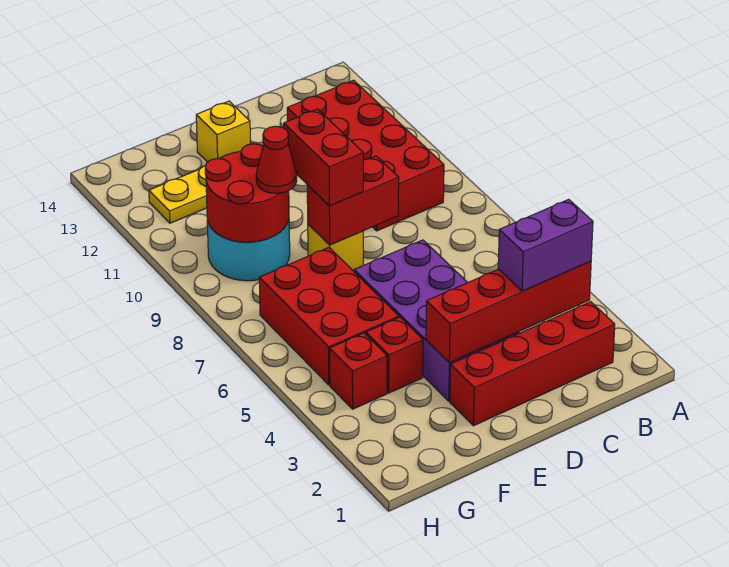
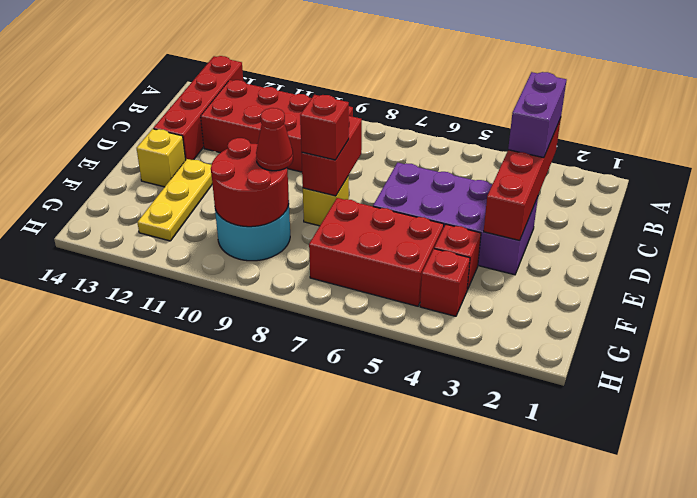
red 1x4 brick [450,302,615,426] -> red 1x4 brick moved to [153,56,243,160]
red 1x2 brick [284,109,363,206] -> red 1x1 brick [300,95,349,160]

